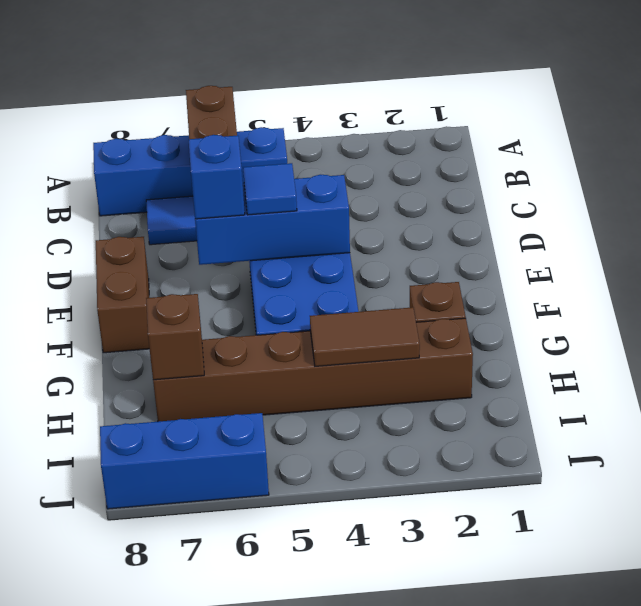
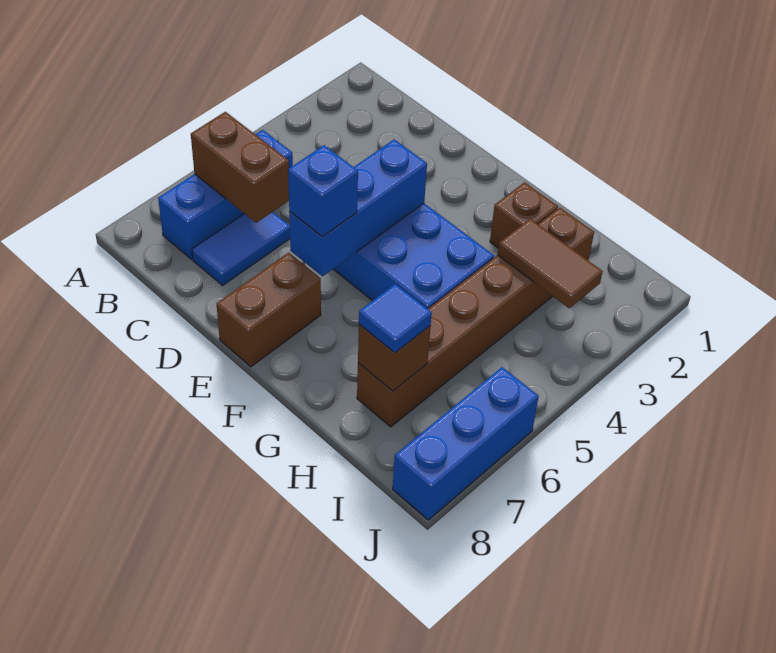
blue 1x4 brick [93,127,287,216] -> blue 1x3 brick [158,130,293,259]
blue 1x1 tile [243,163,297,215] -> blue 1x1 tile moved to [359,284,432,353]
brown 1x2 brick [96,237,149,353] -> brown 1x2 brick turned to [217,253,321,367]
brown 1x2 tile [310,307,420,366] -> brown 1x2 tile turned to [498,219,603,308]

